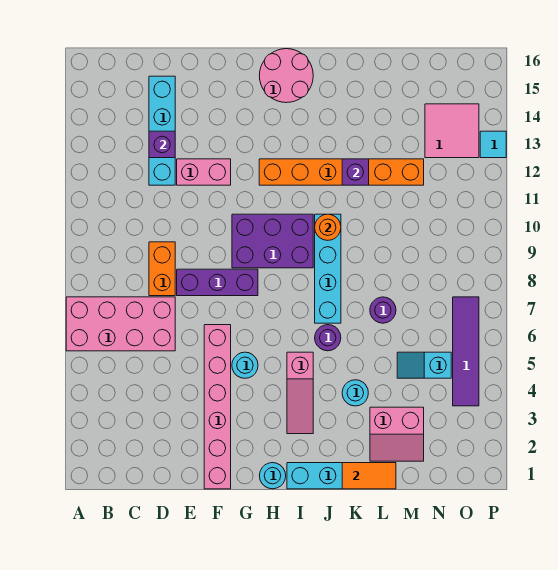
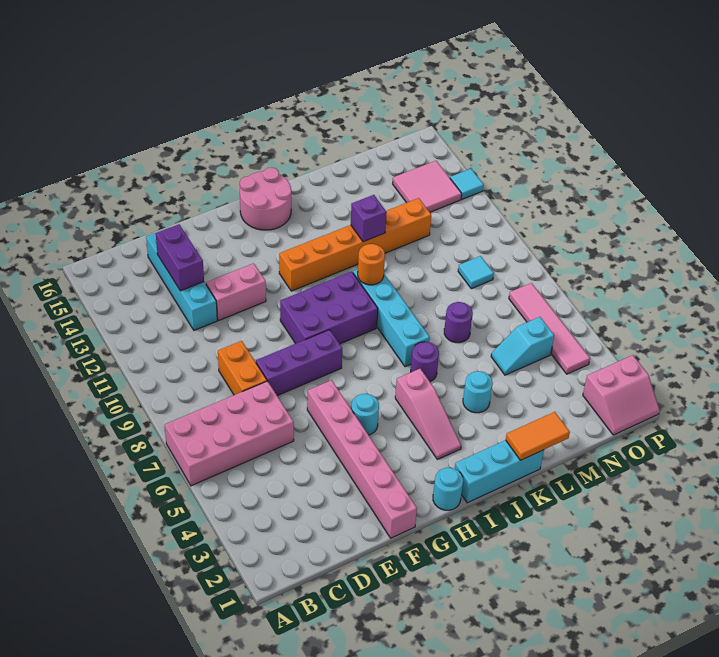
purple 1x1 brick [149,131,175,158] -> purple 1x2 brick [156,224,204,291]
pink 2x2 slope [370,407,424,461] -> pink 2x2 slope moved to [583,355,660,435]
none -> cyan 1x1 tile [458,256,494,289]
purple 1x4 tile [453,297,479,406] -> pink 1x4 tile [509,283,590,374]

